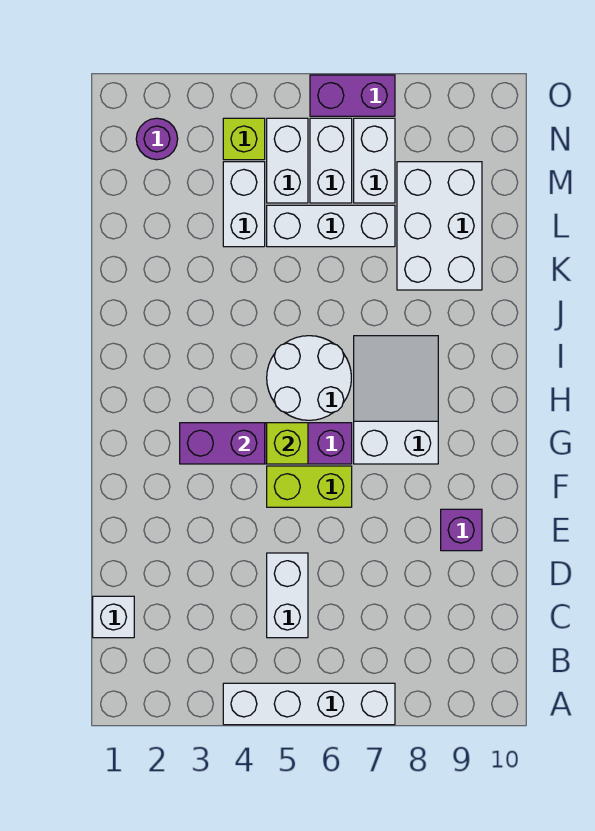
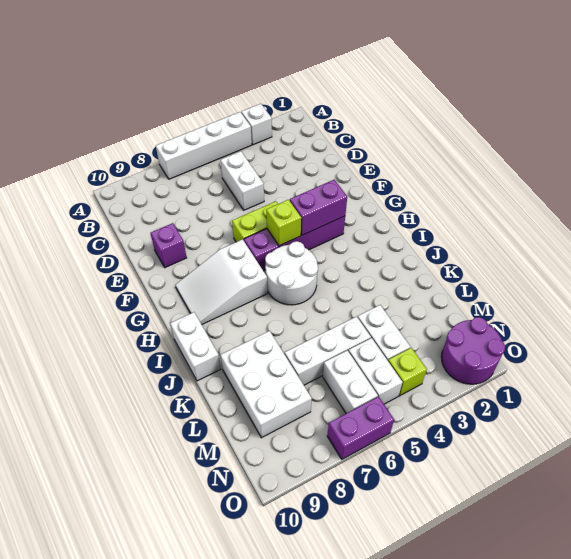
white 1x1 brick [93,596,134,638] -> white 1x1 brick moved to [241,104,272,145]
white 2x3 slope [354,336,438,464] -> white 2x3 slope turned to [176,239,268,324]
white 1x2 brick [354,118,395,203] -> white 1x2 brick moved to [170,312,221,381]
purple 1x1 round brick [136,118,178,160] -> purple 2x2 round brick [442,317,505,384]

